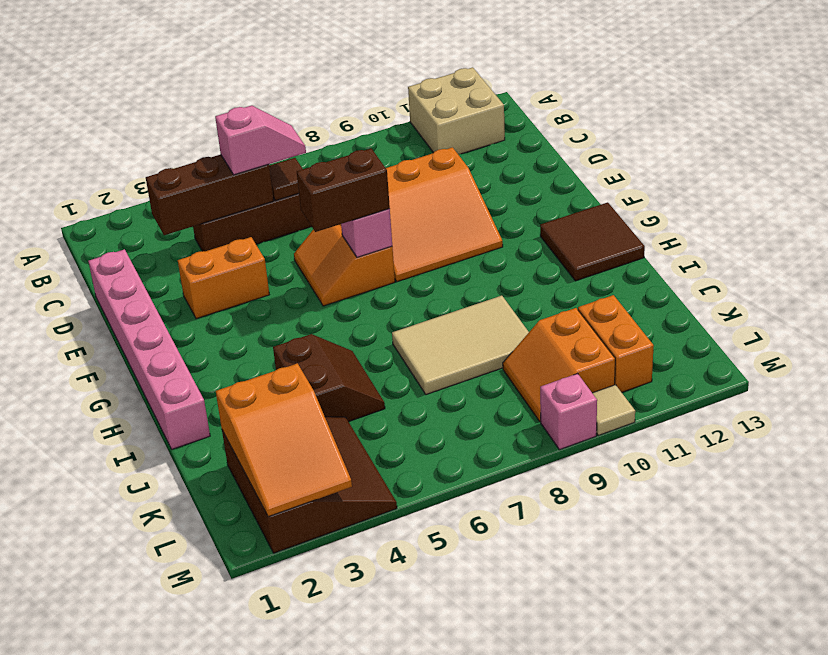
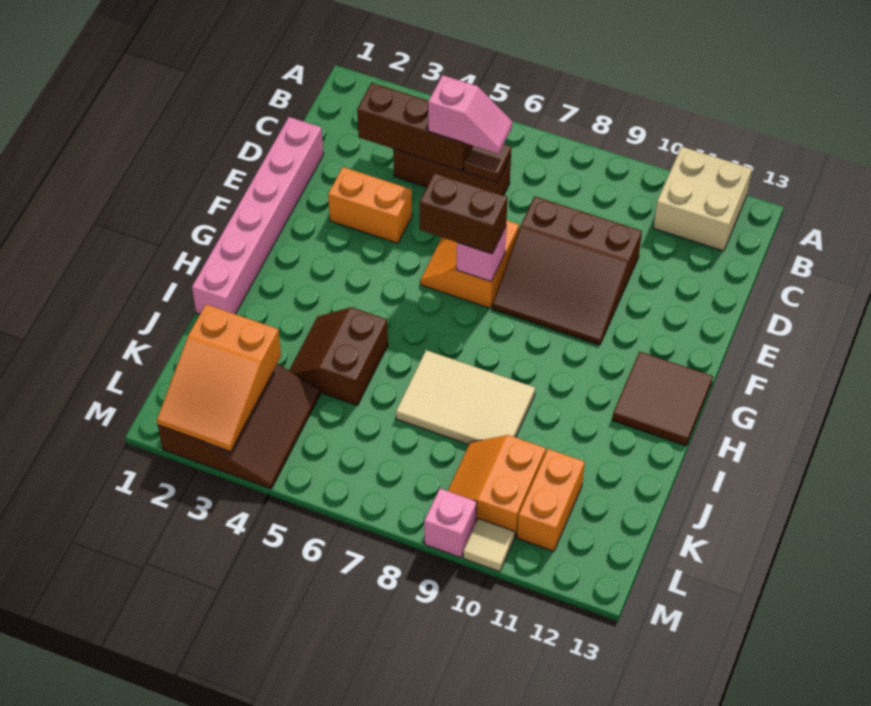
orange 3x3 slope [386,147,503,282] -> brown 3x3 slope [492,196,642,345]
brown 2x2 slope [273,334,385,422] -> brown 2x2 slope turned to [289,307,388,406]

